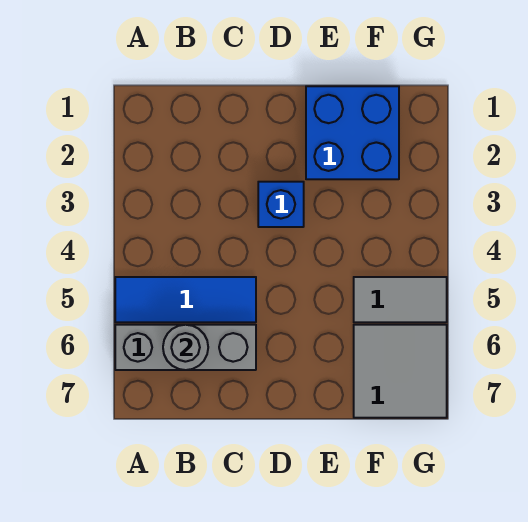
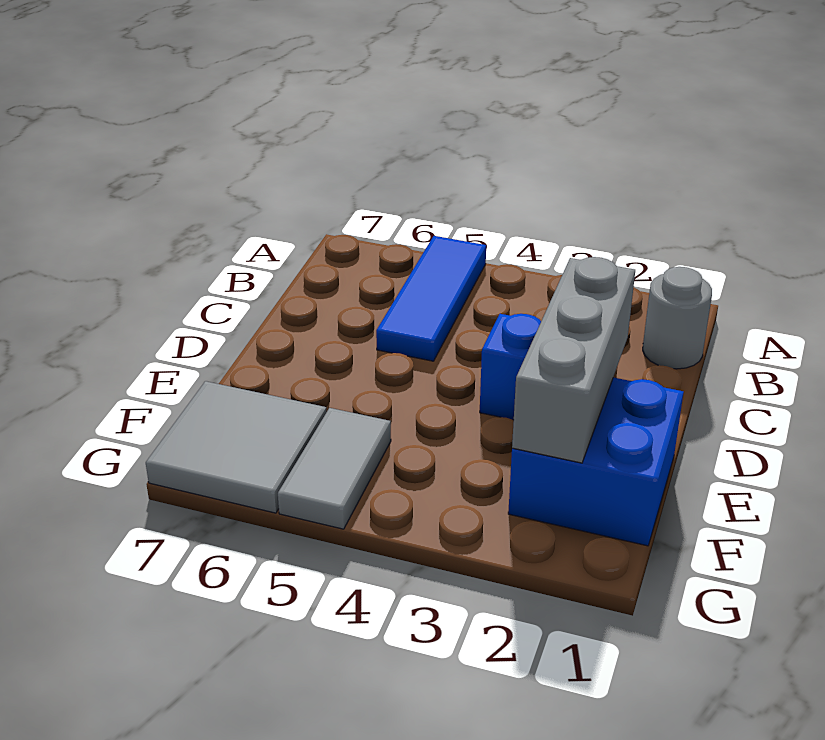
grey 1x3 brick [115,325,256,370] -> grey 1x3 brick moved to [512,257,635,463]
grey 1x1 round brick [163,325,208,370] -> grey 1x1 round brick moved to [643,267,712,369]

